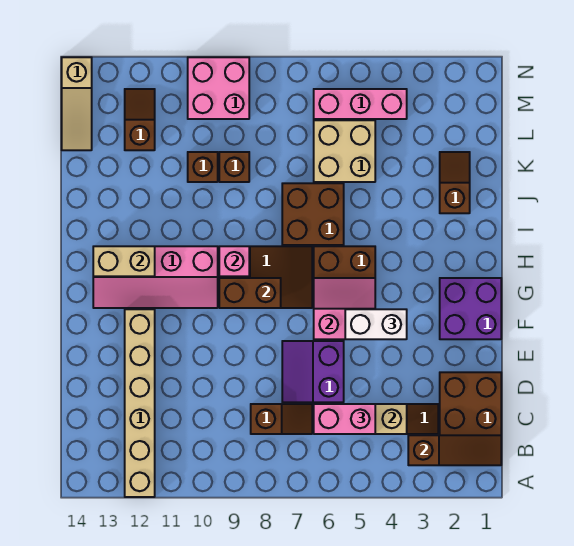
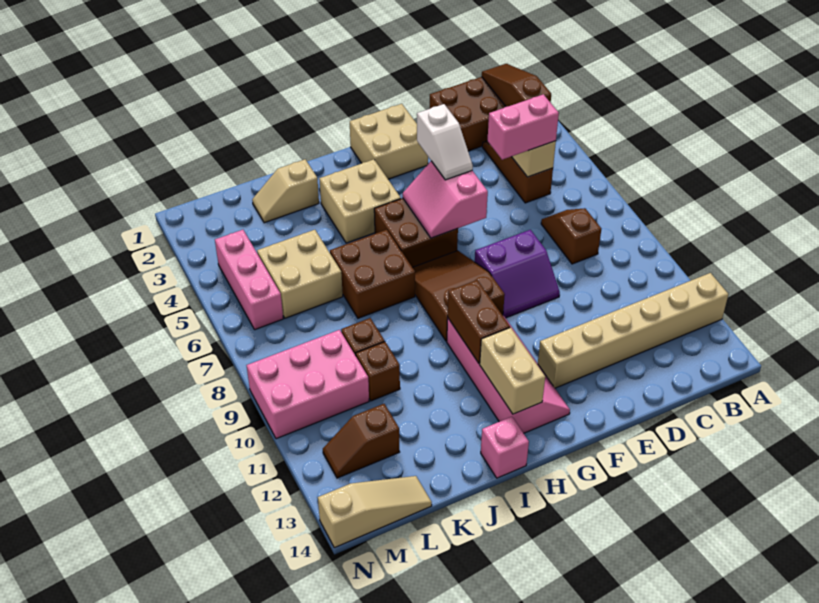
pink 1x2 brick [314,404,375,434] -> pink 1x2 brick turned to [487,94,559,160]
purple 2x2 slope [282,341,344,402] -> purple 2x2 slope moved to [475,230,560,318]
purple 2x2 brick [440,278,501,339] -> tan 2x2 brick [350,104,428,179]
white 1x2 brick [345,309,407,339] -> white 1x2 slope [417,104,473,180]
brown 1x2 brick [219,278,281,308] -> brown 1x2 brick moved to [448,280,510,364]
none -> tan 2x2 brick [319,159,401,243]
pink 1x1 brick [219,246,249,276] -> pink 1x1 brick moved to [481,417,529,478]
brown 1x2 slope [440,152,470,213] -> tan 1x2 slope [252,159,319,223]
pink 2x2 brick [188,57,249,119] -> pink 2x3 brick [247,330,369,439]

